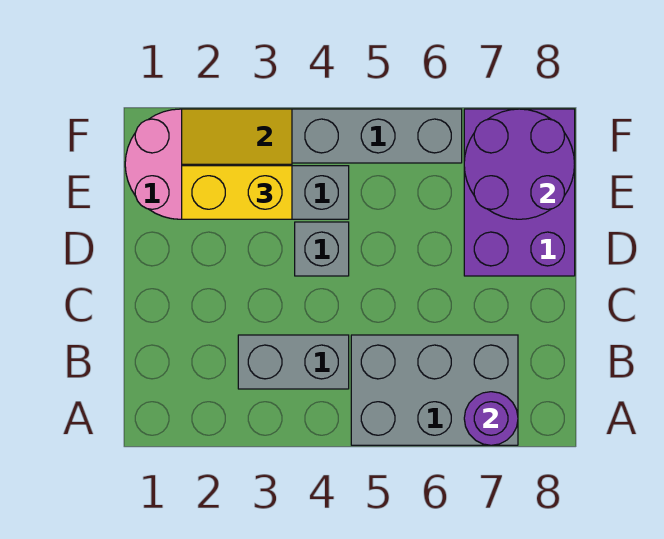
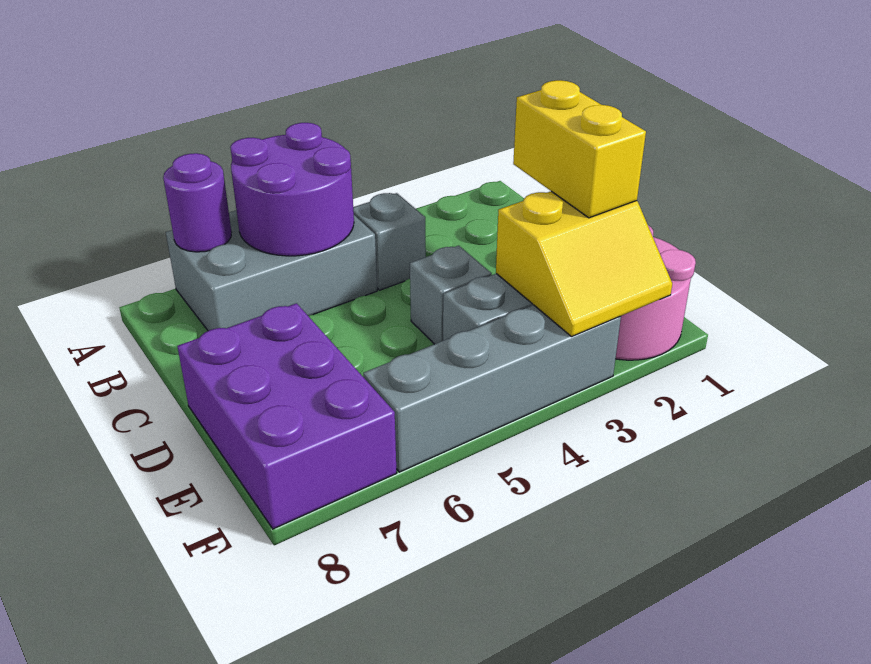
grey 1x2 brick [238,335,349,389] -> grey 1x1 brick [353,193,426,290]
yellow 1x2 brick [182,166,292,219] -> yellow 1x2 brick turned to [513,80,646,218]
purple 2x2 round brick [464,109,575,219] -> purple 2x2 round brick moved to [230,123,354,256]

